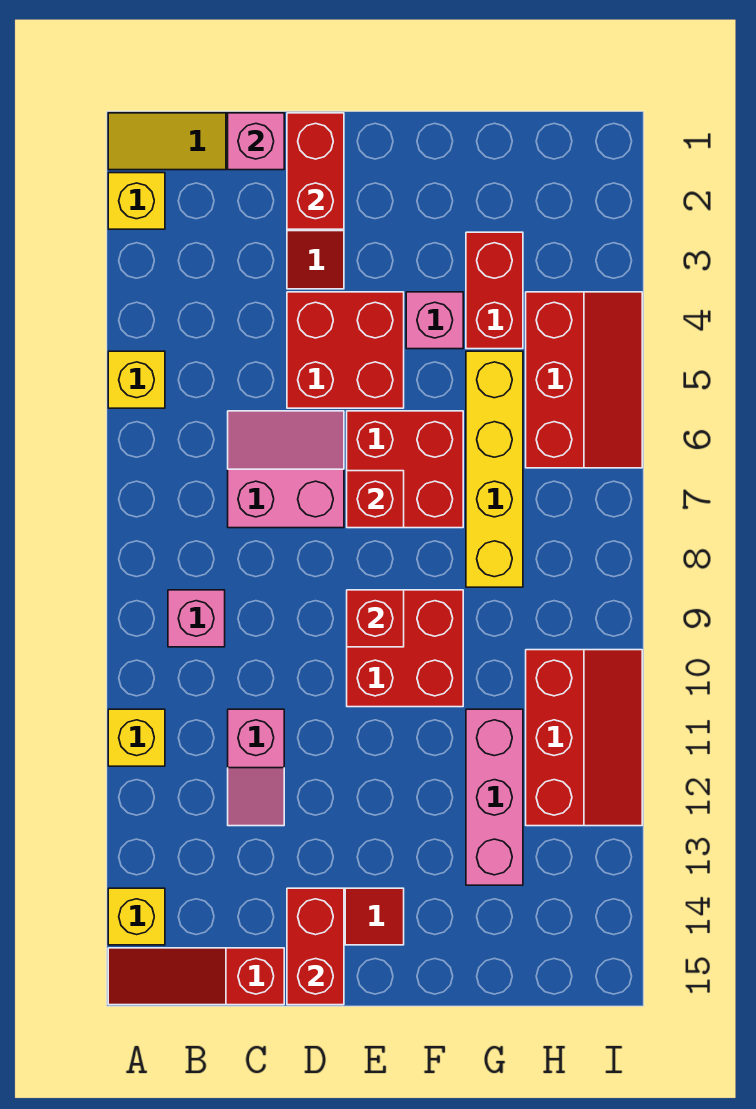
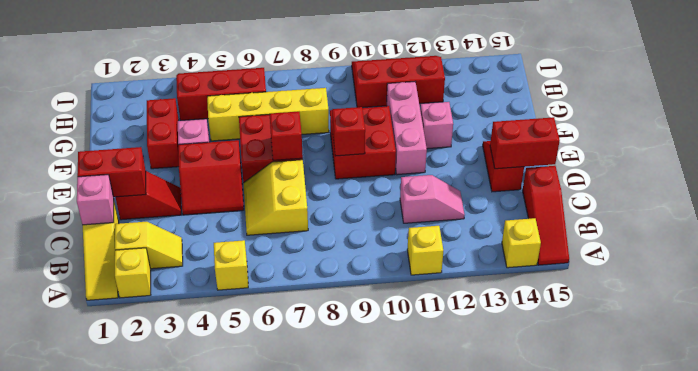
none -> yellow 1x2 slope [115,222,183,269]
pink 1x1 brick [168,590,225,647] -> pink 1x1 brick moved to [420,102,453,149]
pink 2x2 slope [228,411,344,528] -> yellow 2x2 slope [244,160,308,235]
red 2x2 brick [287,292,404,408] -> red 2x2 slope [178,140,244,215]
red 1x2 brick [466,232,523,349] -> red 1x2 brick turned to [147,98,179,169]
pink 1x3 brick [466,709,523,885] -> pink 1x3 brick turned to [387,82,427,175]

